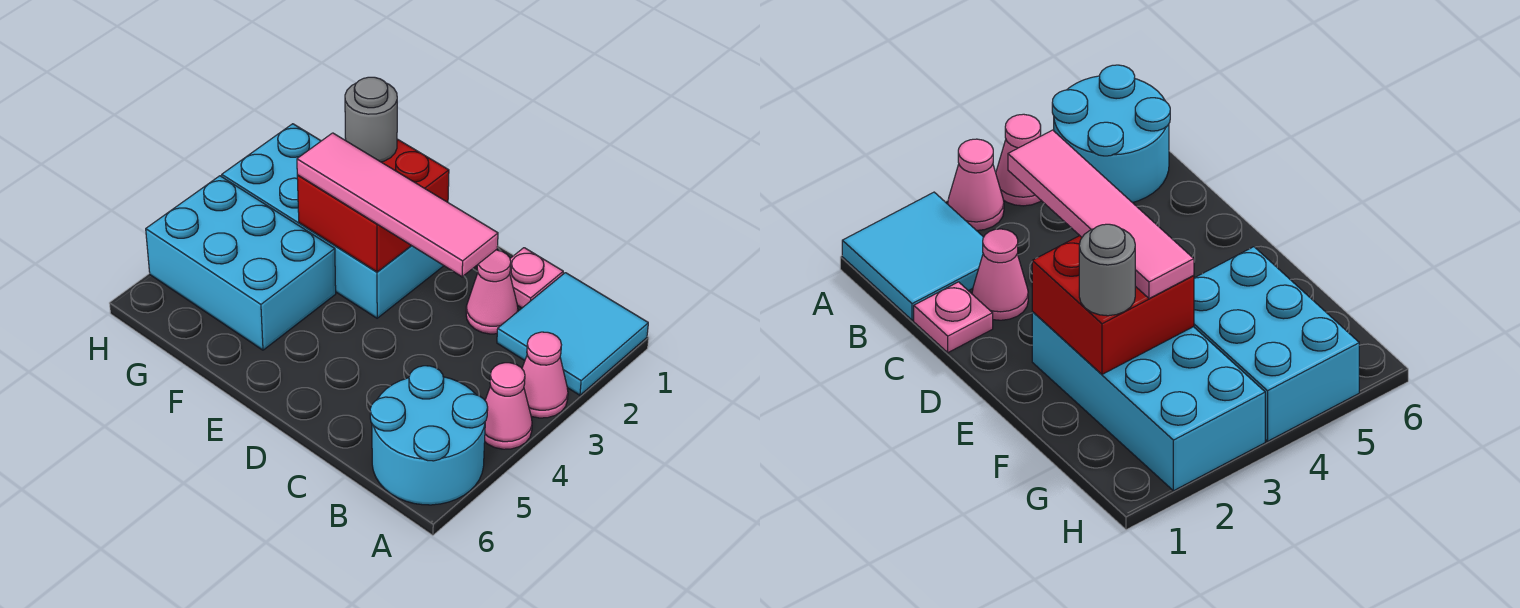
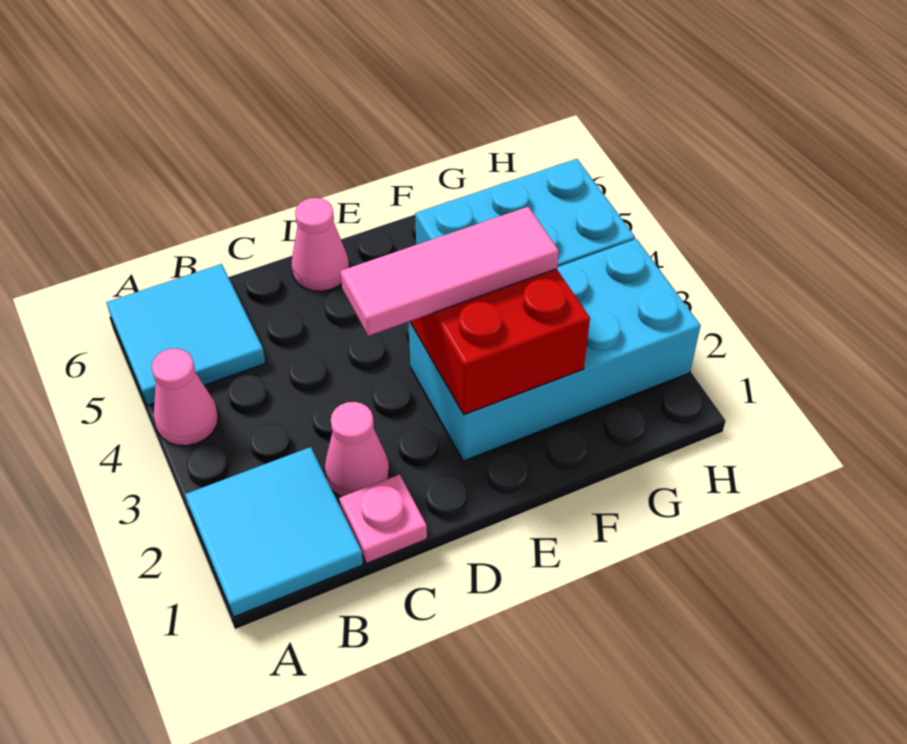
pink 1x1 cone [522,332,568,418] -> pink 1x1 cone moved to [291,198,349,291]
cyan 2x2 round brick [370,366,488,505] -> cyan 2x2 tile [106,264,265,406]
pink 1x4 tile [297,133,498,277] -> pink 1x3 tile [341,207,559,336]
grey 1x1 round brick [345,77,397,162] -> none

